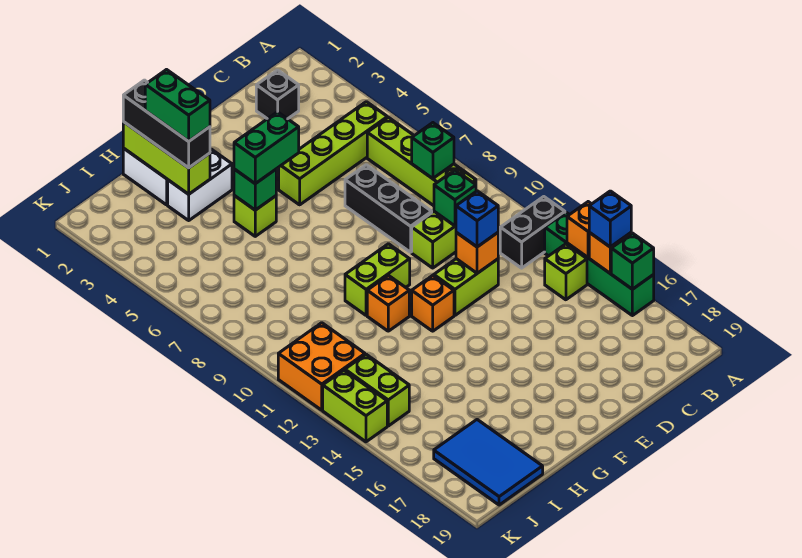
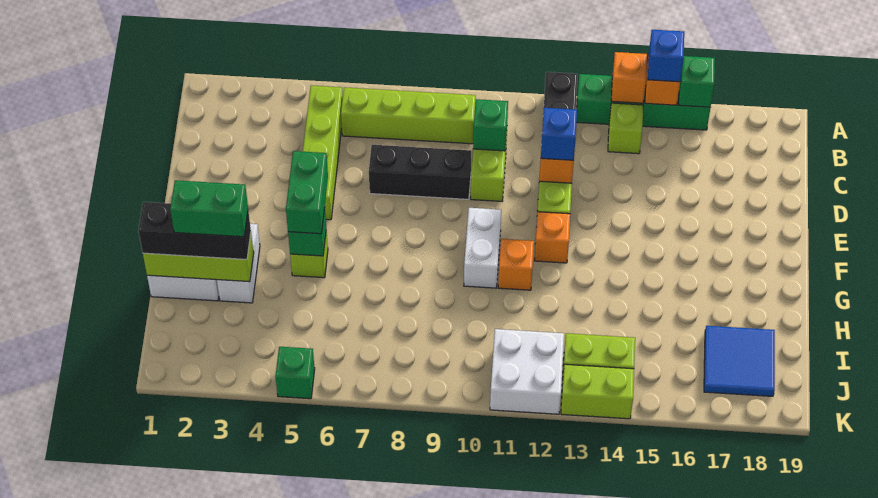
green 1x1 brick [412,123,454,179] -> green 1x1 brick moved to [275,347,315,399]
black 1x1 brick [256,70,299,119] -> none
lime 1x2 brick [345,244,410,315] -> white 1x2 brick [464,208,501,288]
blue 2x3 tile [434,420,543,505] -> blue 2x2 tile [704,326,775,396]
orange 2x2 brick [278,323,365,410] -> white 2x2 brick [490,329,564,414]

